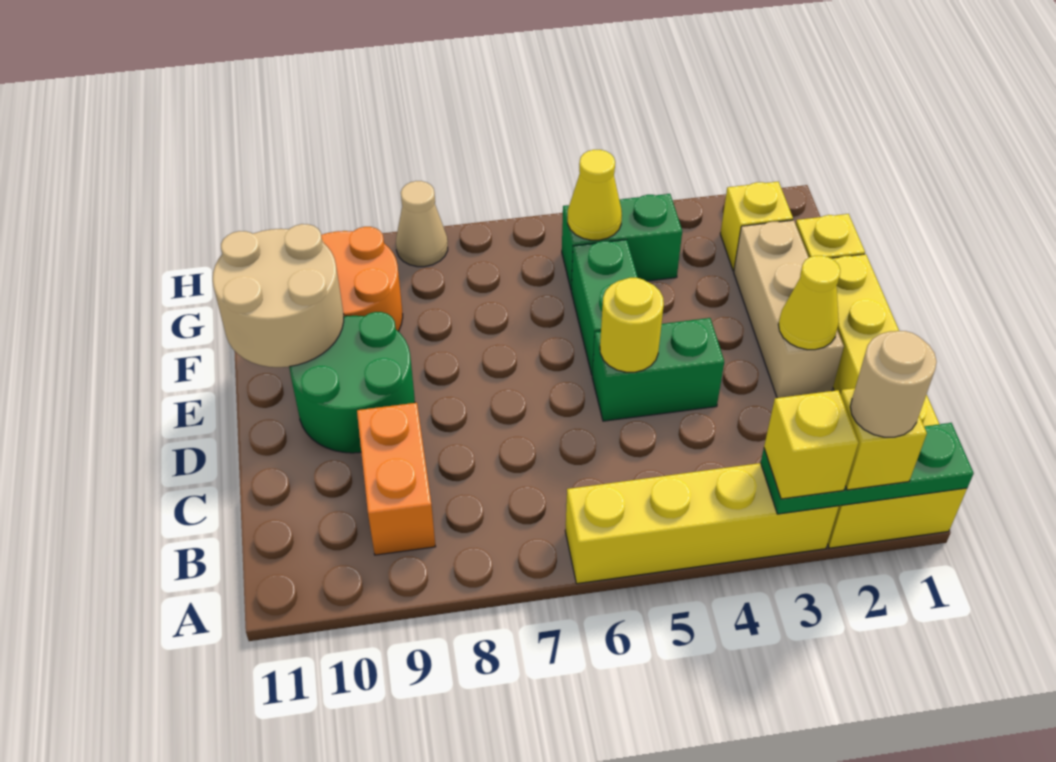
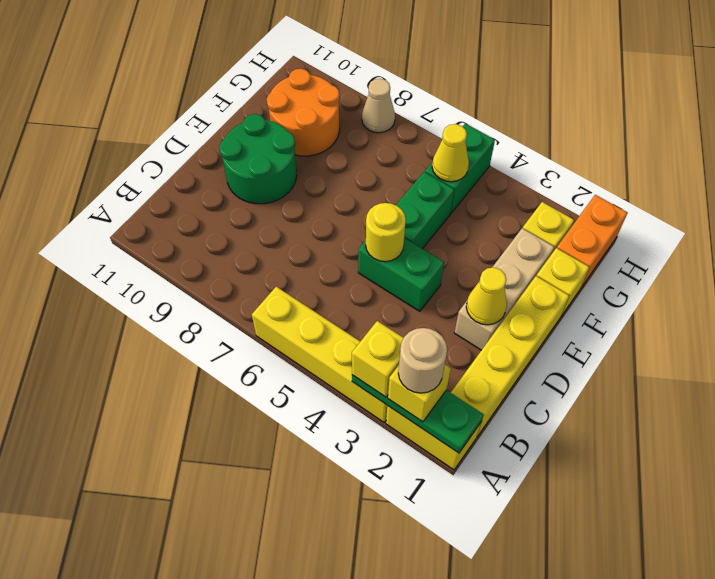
orange 1x2 brick [357,403,436,555] -> orange 1x2 brick moved to [557,195,627,287]
tan 2x2 round brick [213,224,344,367] -> none
green 1x2 brick [562,194,682,289] -> green 1x2 brick turned to [425,123,495,213]

